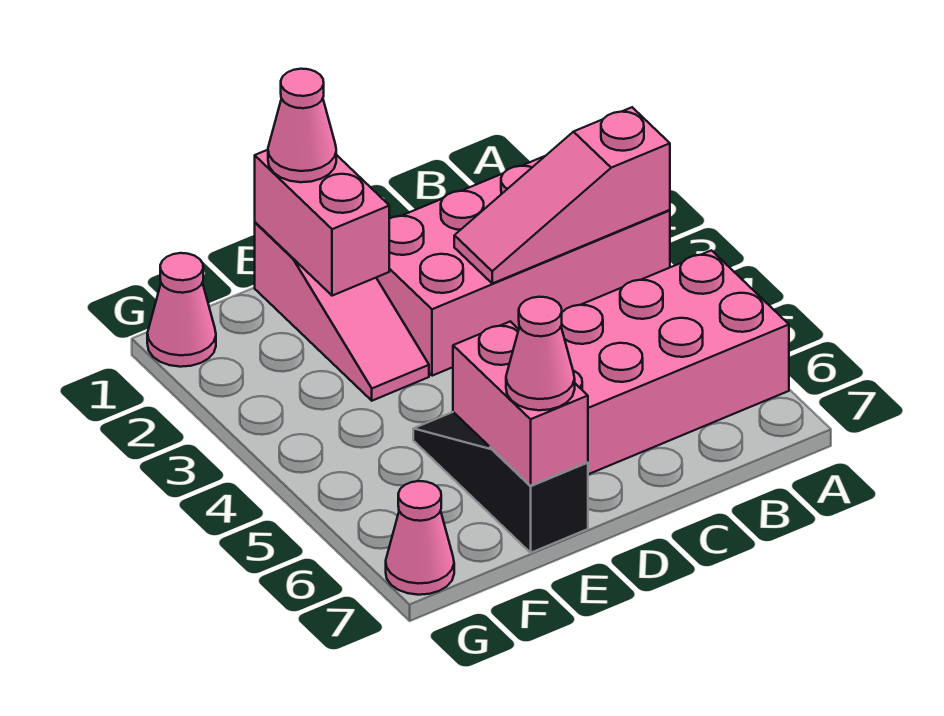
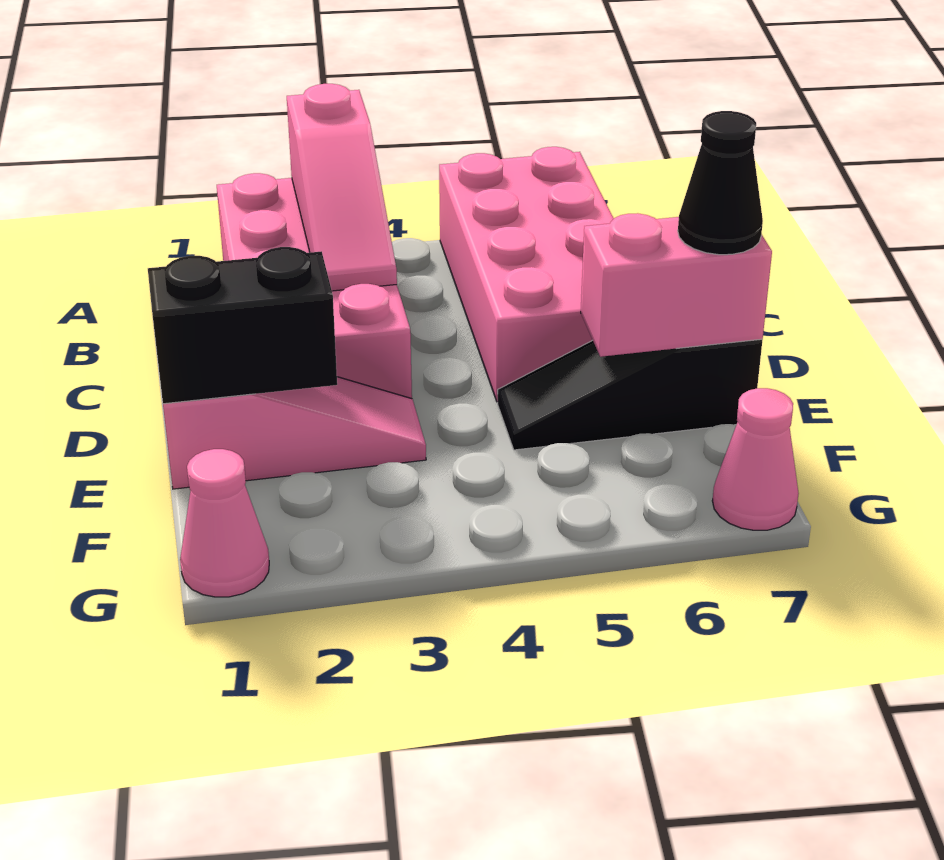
pink 1x2 brick [255,150,389,296] -> black 1x2 brick [148,247,337,404]
pink 1x1 cone [268,69,336,182] -> none
pink 1x1 cone [506,297,575,410] -> black 1x1 cone [678,111,763,255]

